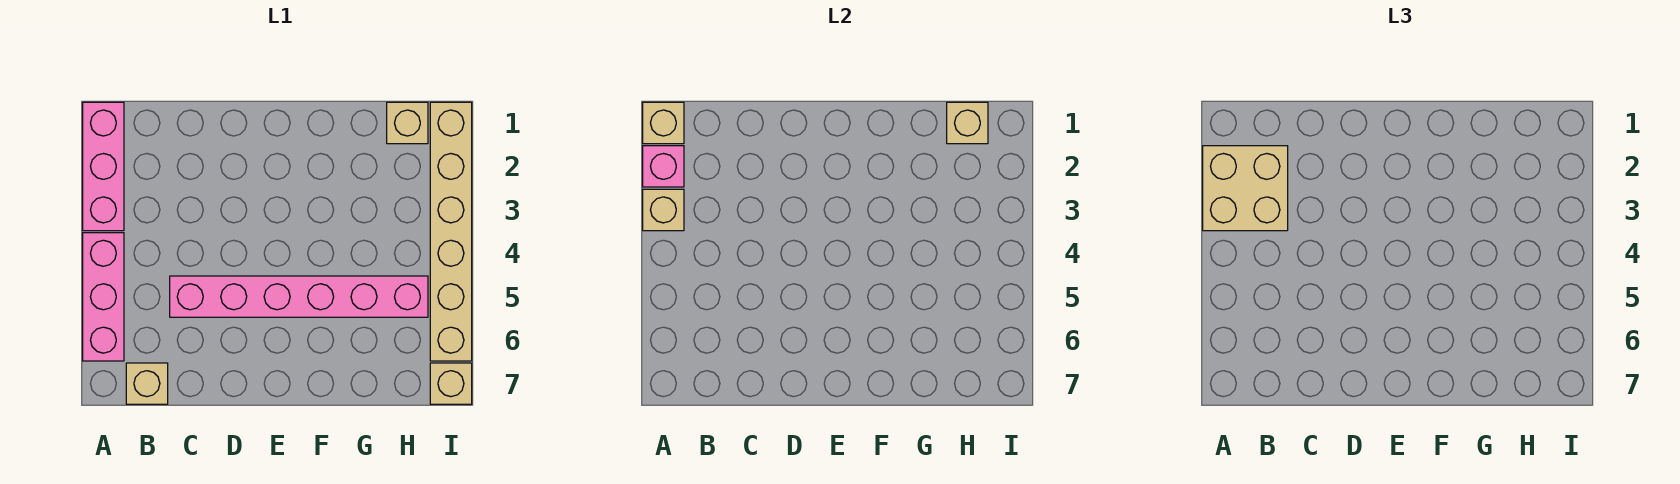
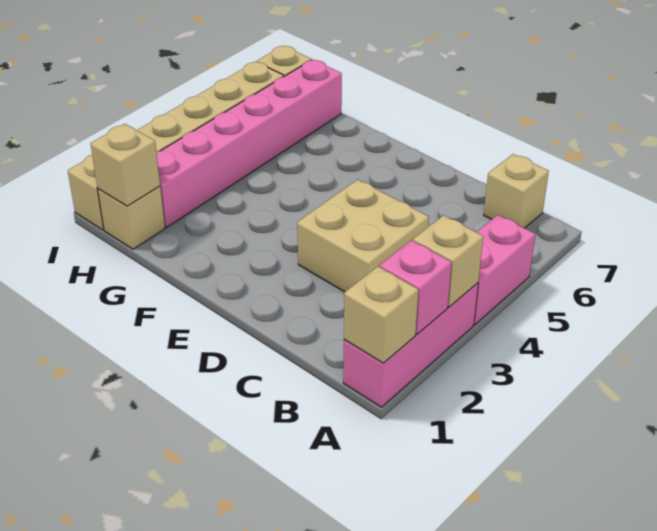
tan 2x2 brick [1203,146,1288,231] -> tan 2x2 brick moved to [297,179,429,292]
pink 1x3 brick [83,233,124,361] -> pink 1x2 brick [474,215,535,325]
pink 1x6 brick [170,276,428,317] -> pink 1x6 brick turned to [156,59,342,227]

